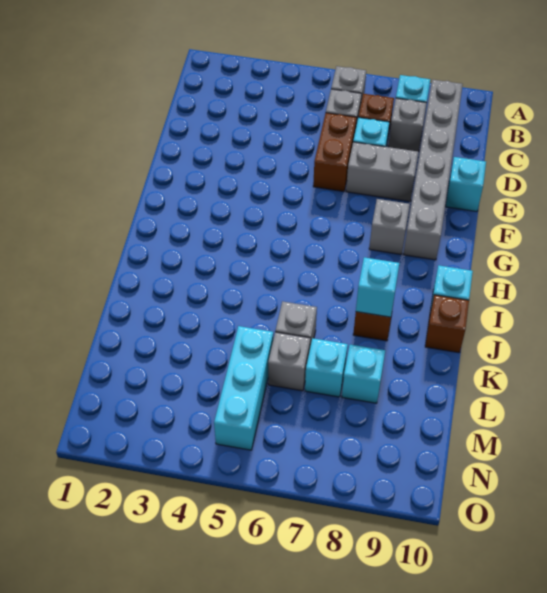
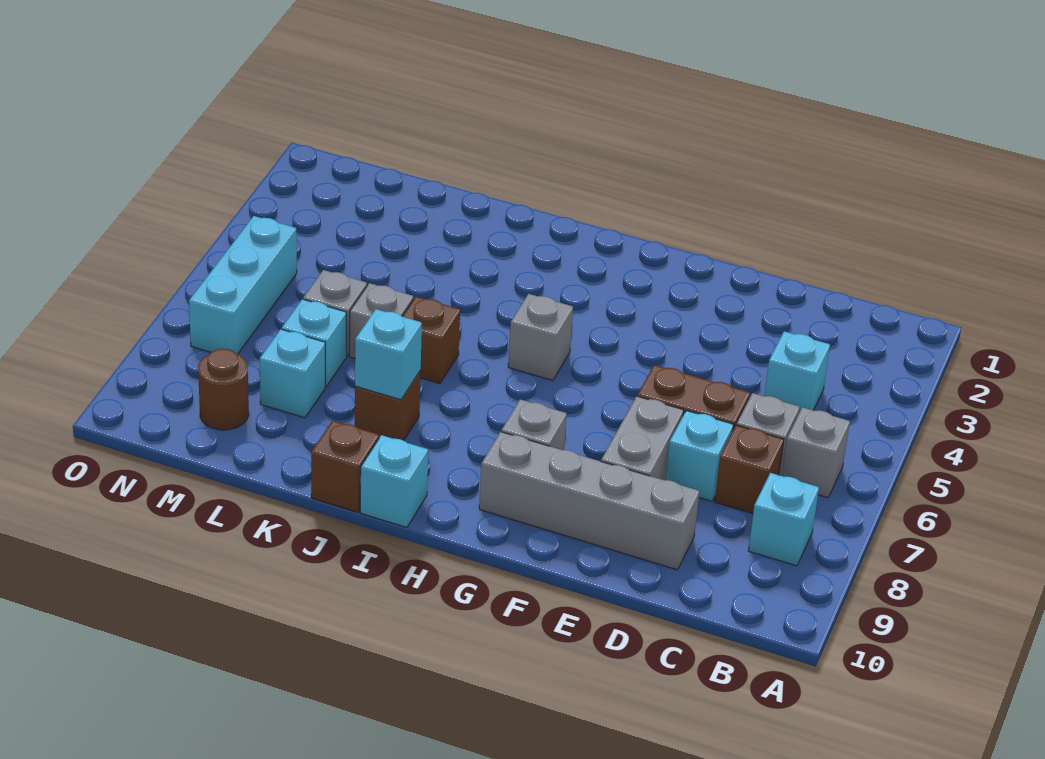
grey 1x6 brick [403,79,463,260] -> grey 1x4 brick [479,432,699,570]
grey 1x1 brick [388,98,427,152] -> grey 1x1 brick moved to [508,294,573,381]
cyan 1x1 brick [445,157,486,212] -> cyan 1x1 brick moved to [764,331,830,413]
none -> brown 1x1 brick [402,297,460,384]
cyan 1x3 brick [214,326,273,450] -> cyan 1x3 brick turned to [189,216,297,354]
none -> brown 1x1 round brick [198,349,249,430]

